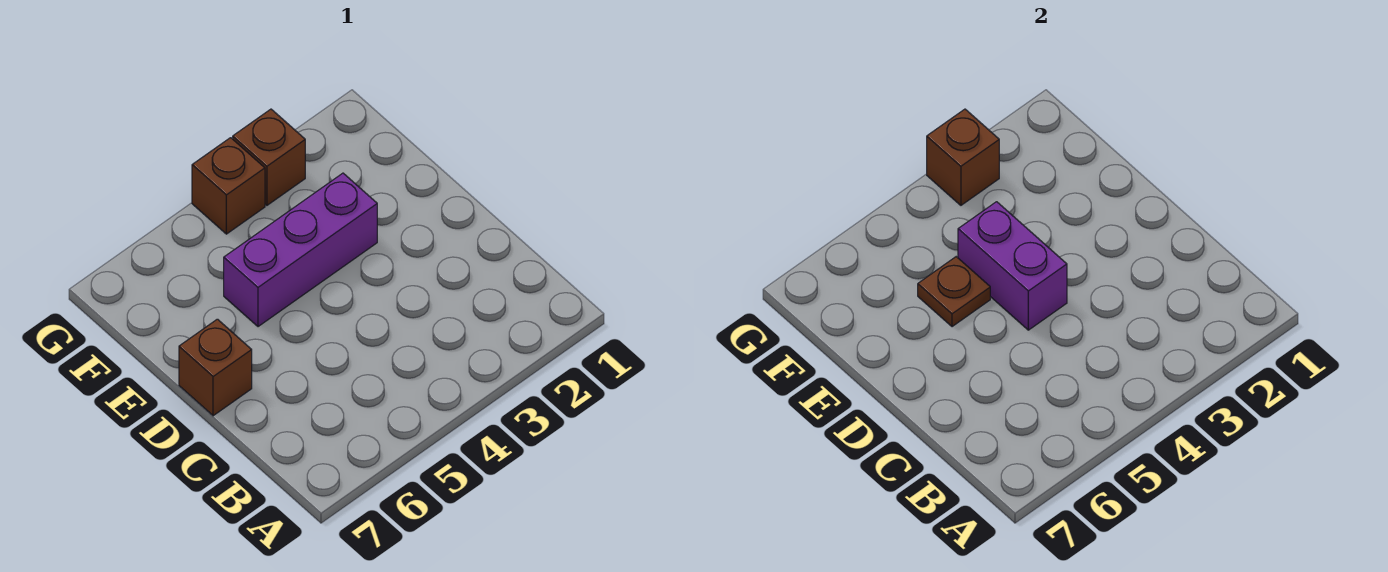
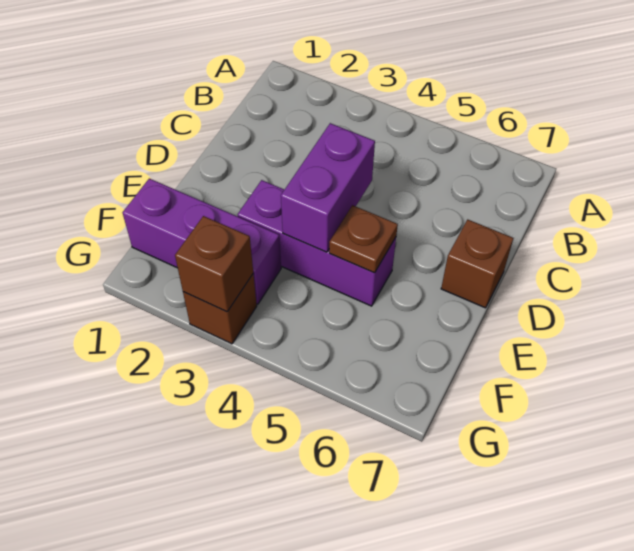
none -> purple 1x3 brick [123,179,281,304]
brown 1x1 brick [192,138,265,234] -> none

